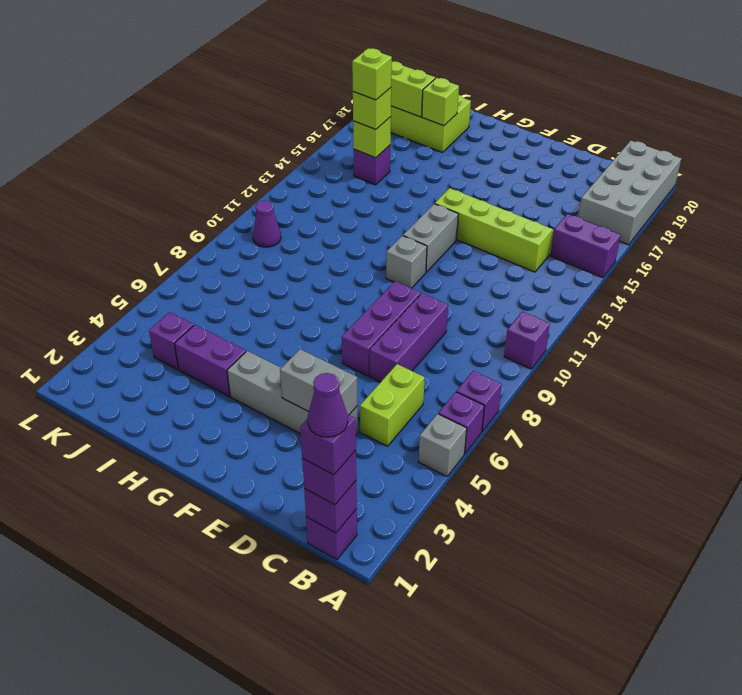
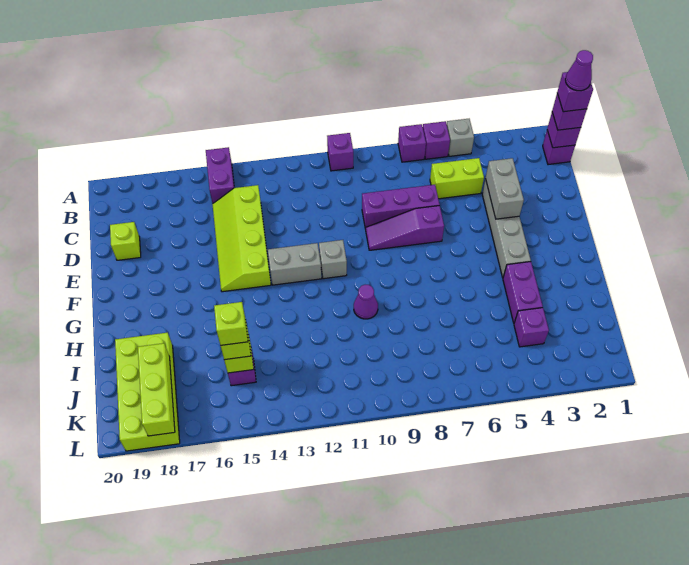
grey 2x4 brick [578,141,681,245] -> none
purple 1x3 brick [342,281,421,376] -> purple 1x3 slope [366,206,444,250]
lime 1x1 brick [422,78,459,126] -> lime 1x1 brick moved to [110,222,141,260]
purple 1x1 cone [253,201,281,247] -> purple 1x1 cone moved to [354,285,378,319]

